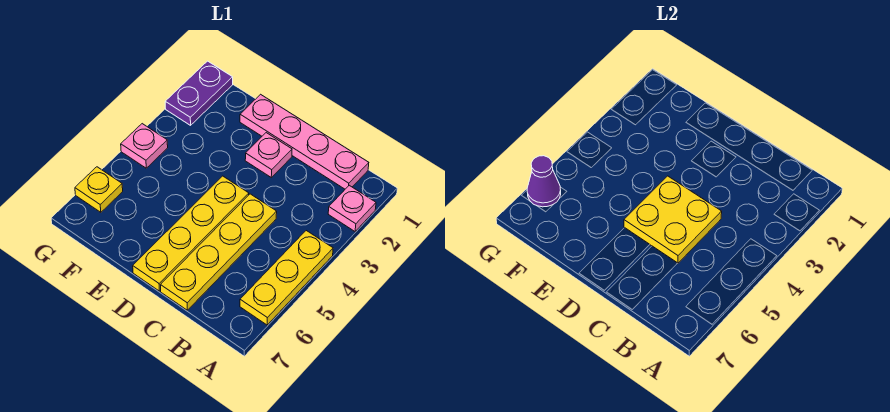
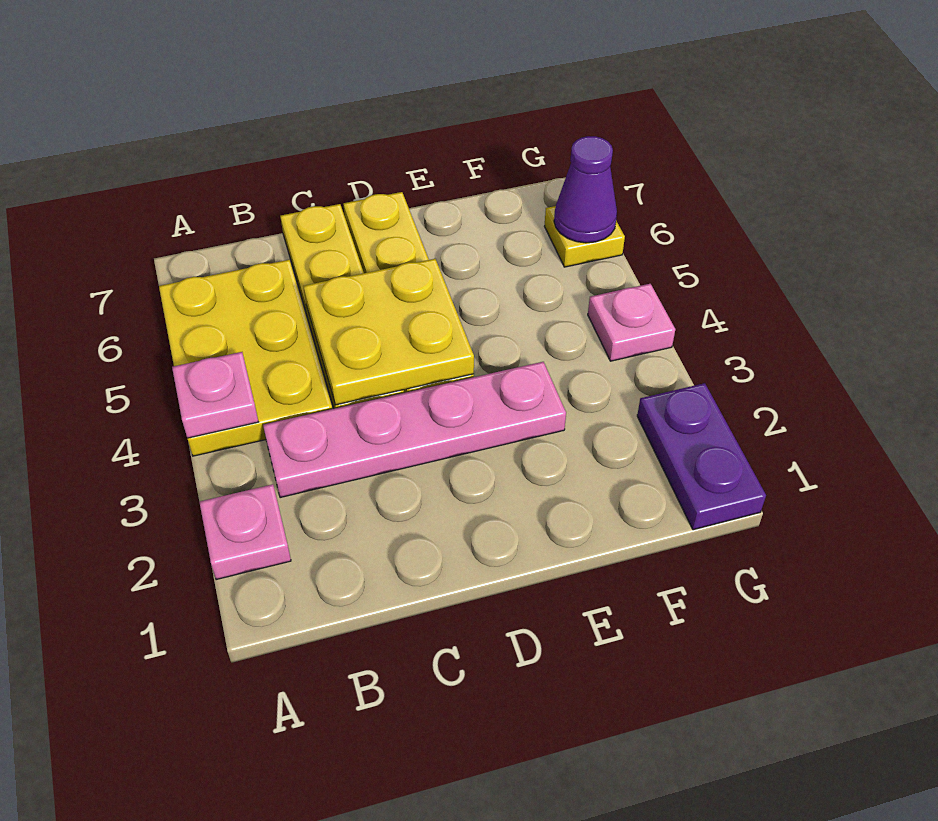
yellow 1x3 plate [240,231,333,325] -> yellow 2x3 plate [159,260,332,456]
pink 1x4 plate [240,94,369,189] -> pink 1x4 plate moved to [263,362,566,498]
pink 1x1 plate [245,133,292,177] -> pink 1x1 plate moved to [172,352,258,438]

